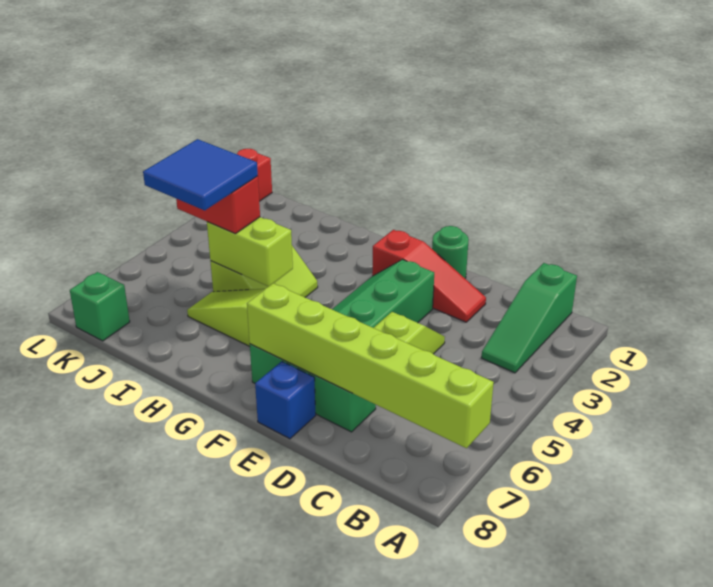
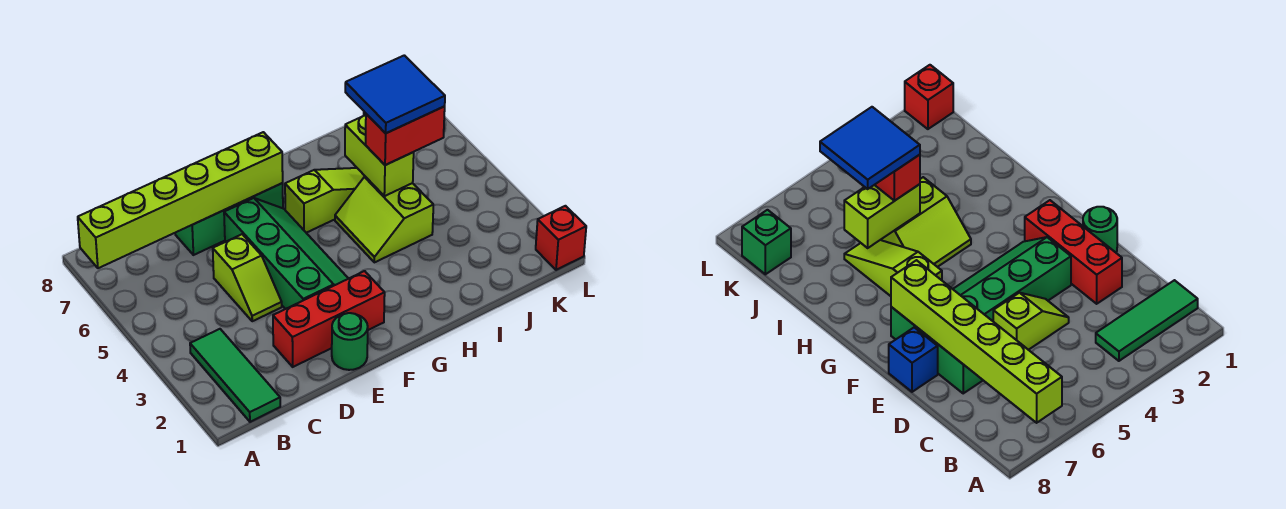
green 1x3 slope [482,263,577,373] -> green 1x3 tile [190,329,280,422]
red 1x3 slope [372,230,486,322] -> red 1x3 brick [273,271,385,367]
lime 1x2 brick [207,217,293,287] -> lime 1x2 brick turned to [345,115,414,196]

